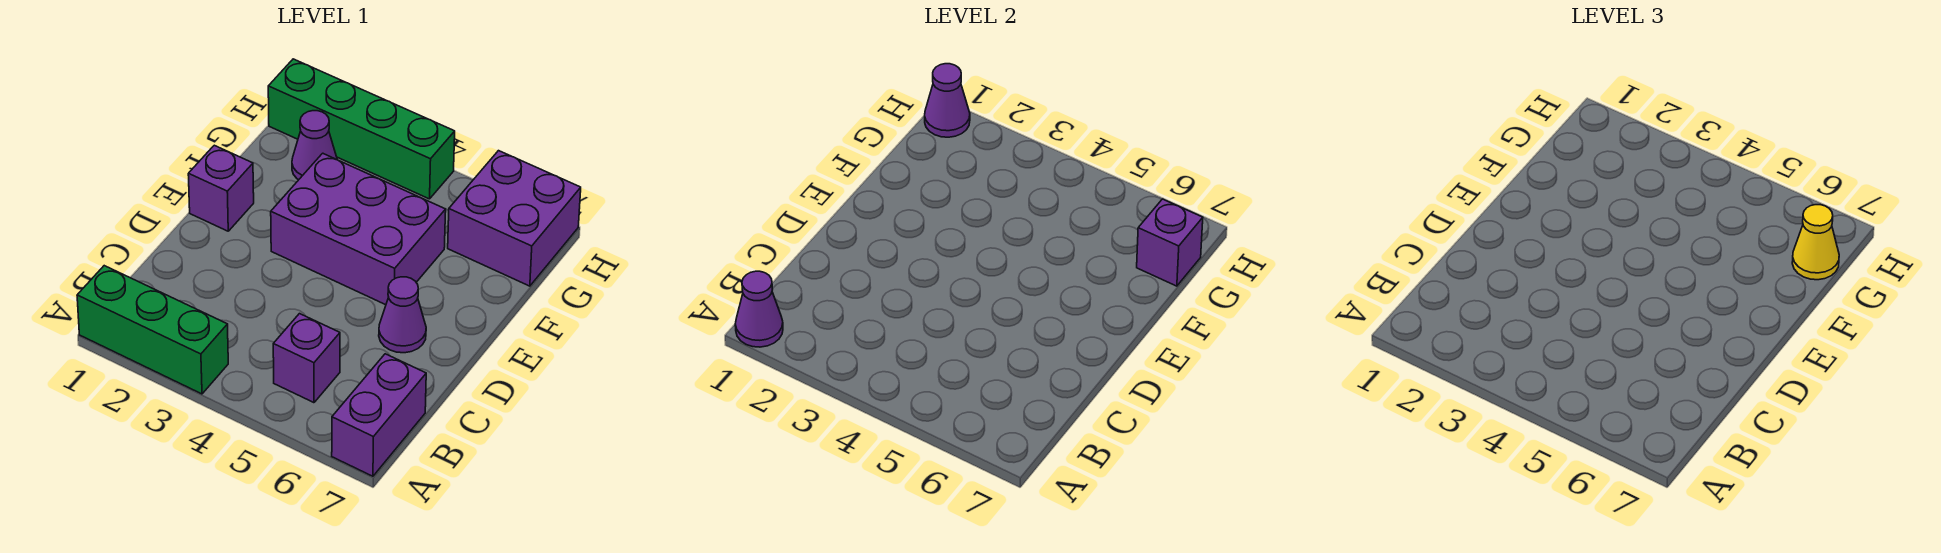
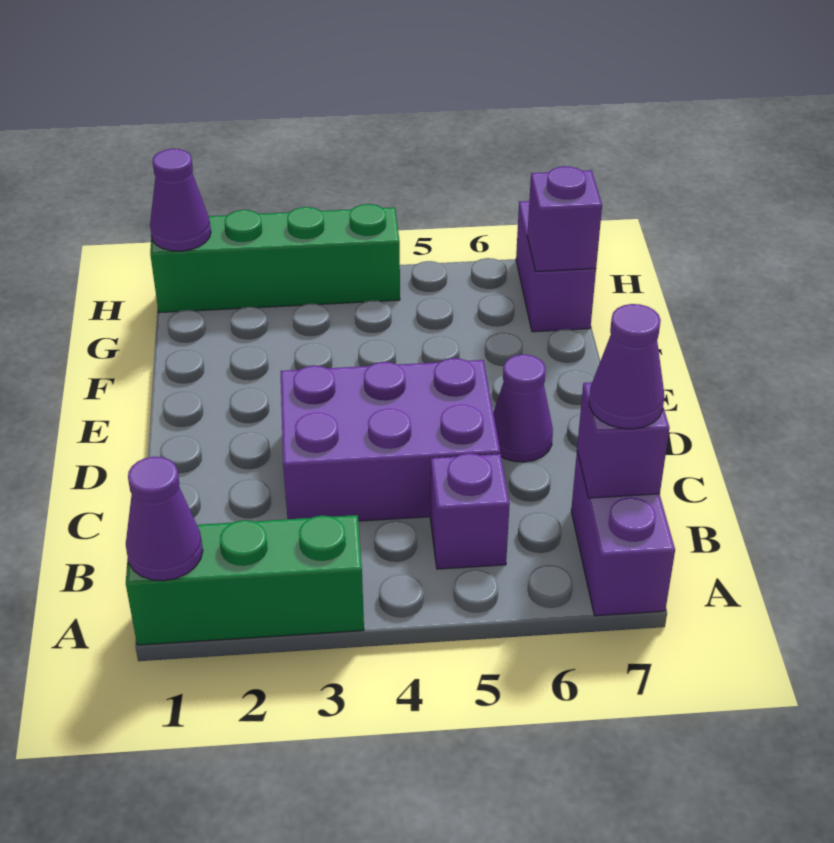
purple 1x1 brick [188,145,254,231] -> purple 1x1 brick moved to [577,382,670,498]
purple 2x3 brick [271,153,446,305] -> purple 2x3 brick moved to [281,358,500,521]
purple 1x1 cone [292,111,337,180] -> purple 1x1 cone moved to [589,304,664,429]
purple 2x2 brick [448,151,581,286] -> purple 1x2 brick [516,201,596,332]
yellow 1x1 cone [1792,205,1839,280] -> none

